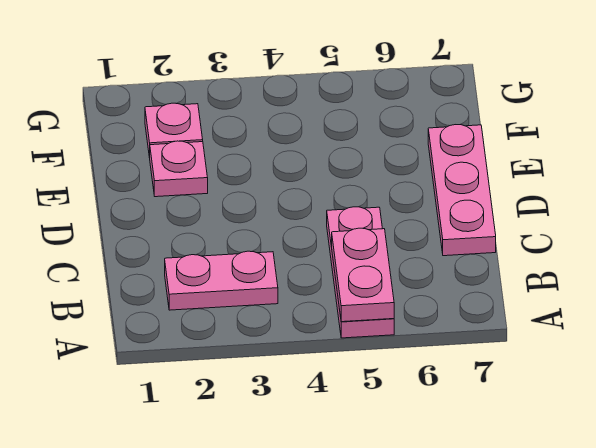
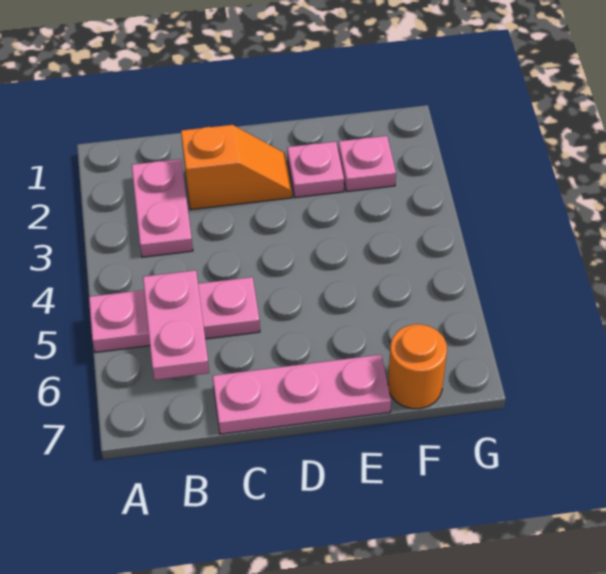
pink 1x2 plate [332,228,394,322] -> pink 1x2 plate turned to [143,270,209,380]
none -> orange 1x2 slope [181,125,292,210]
none -> orange 1x1 round brick [388,324,447,409]

